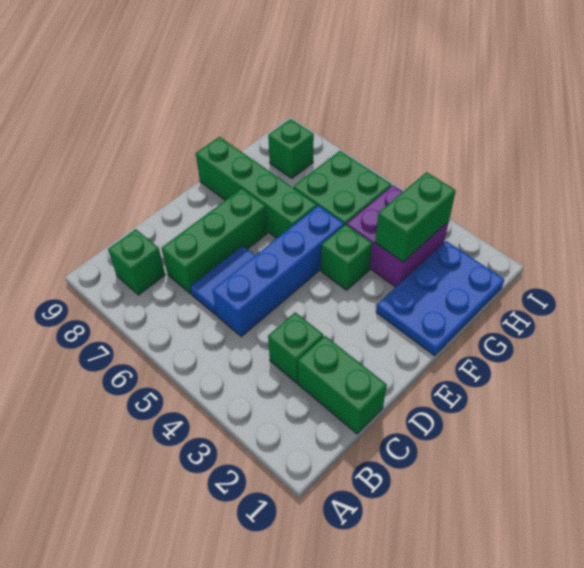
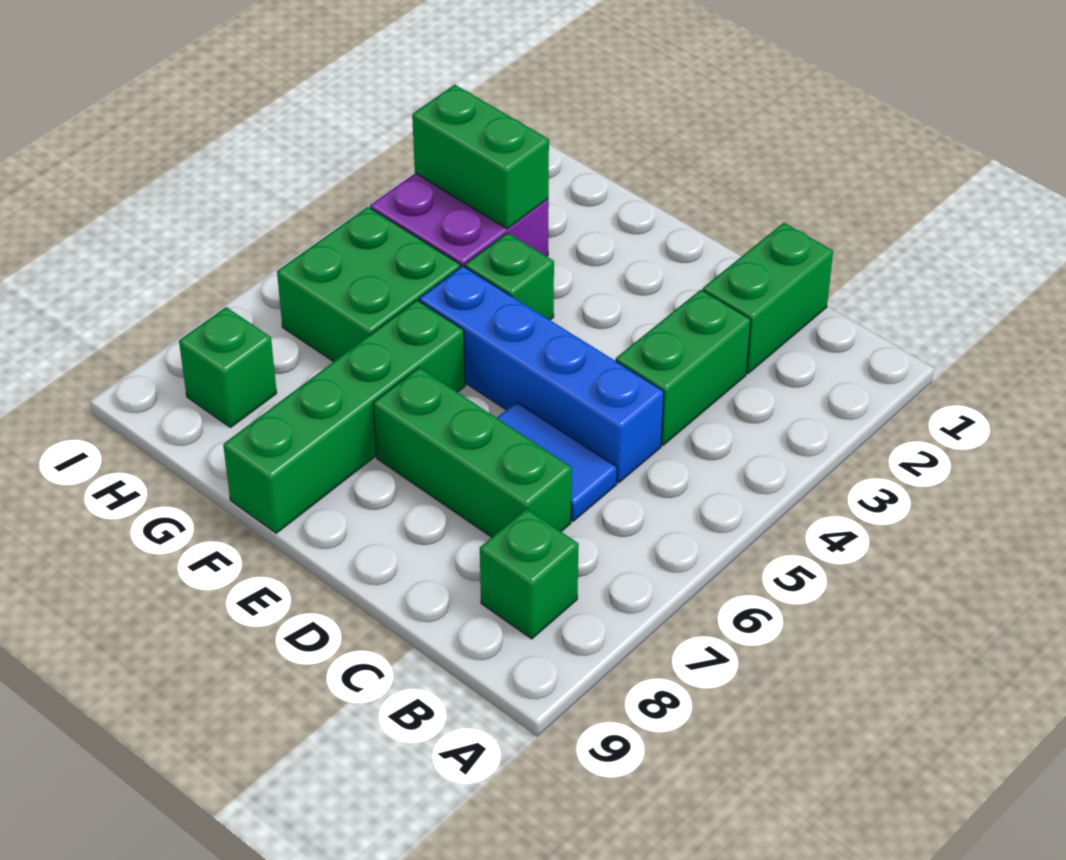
green 1x1 brick [268,312,323,383] -> green 1x2 brick [616,290,751,445]
blue 2x3 plate [376,241,505,356] -> none

